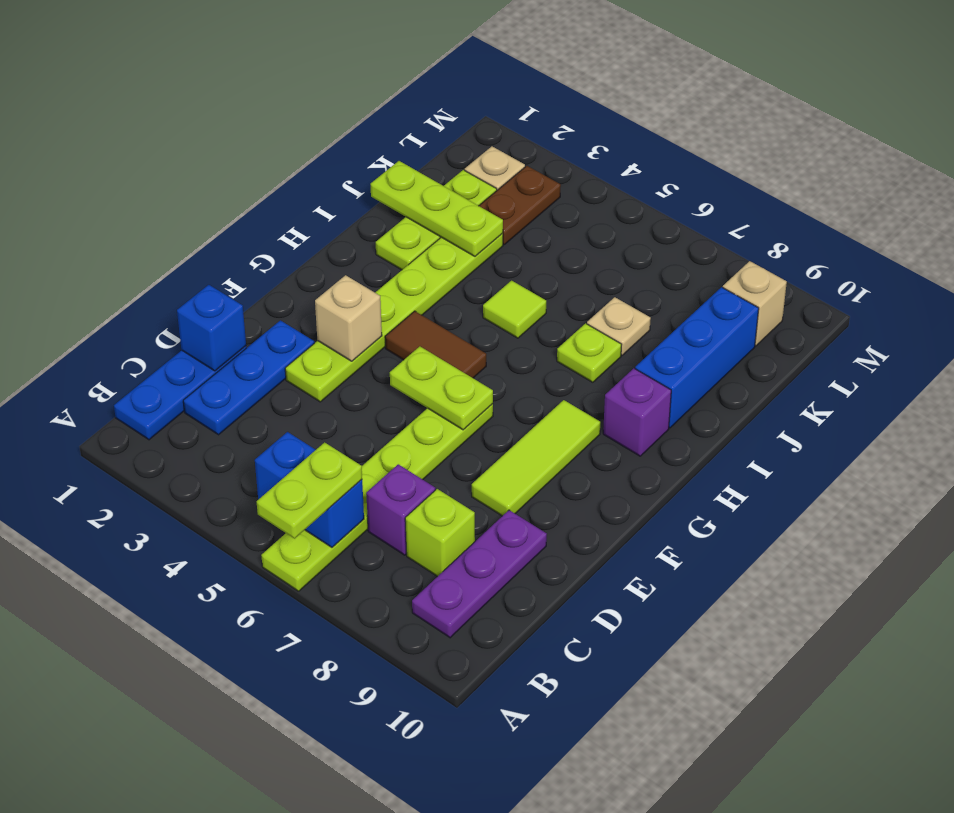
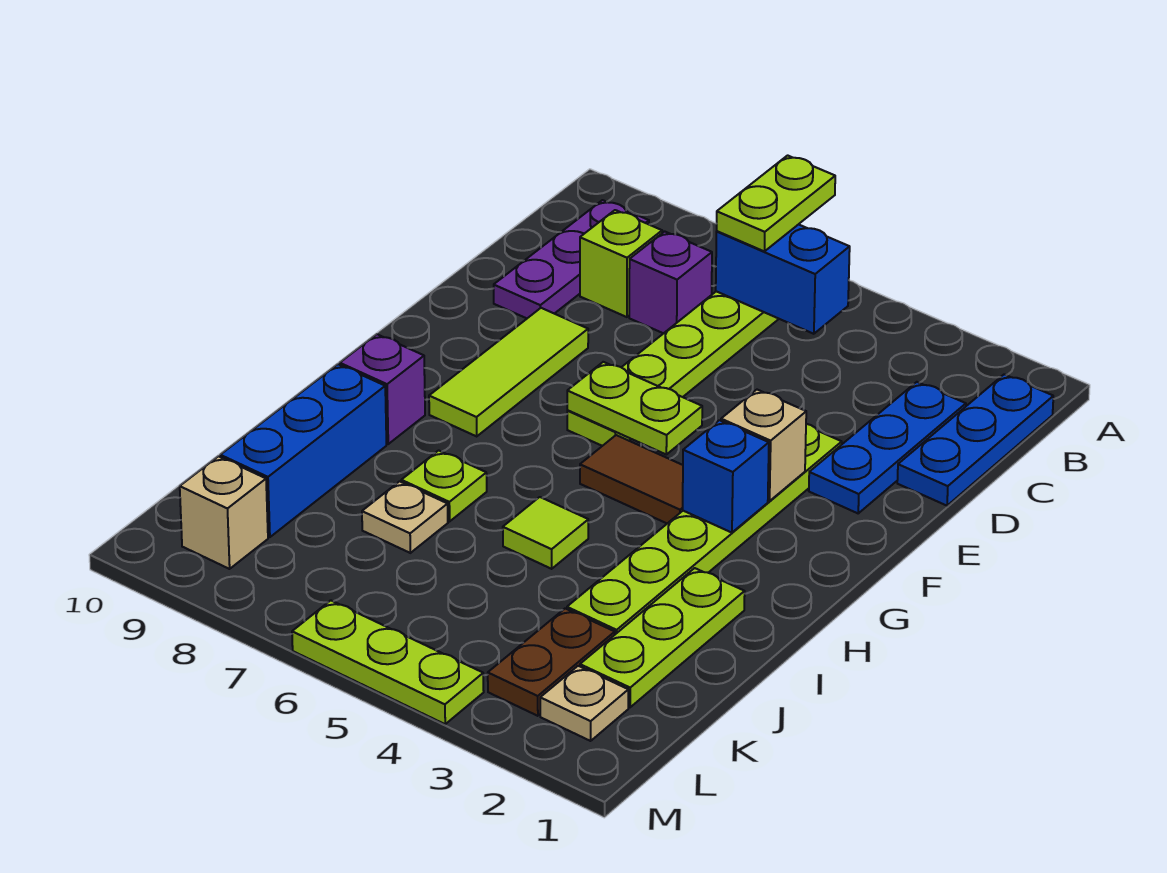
blue 1x1 brick [177,285,246,371] -> blue 1x1 brick moved to [683,420,769,533]
lime 1x3 plate [370,161,503,256] -> lime 1x3 plate moved to [292,600,484,724]

